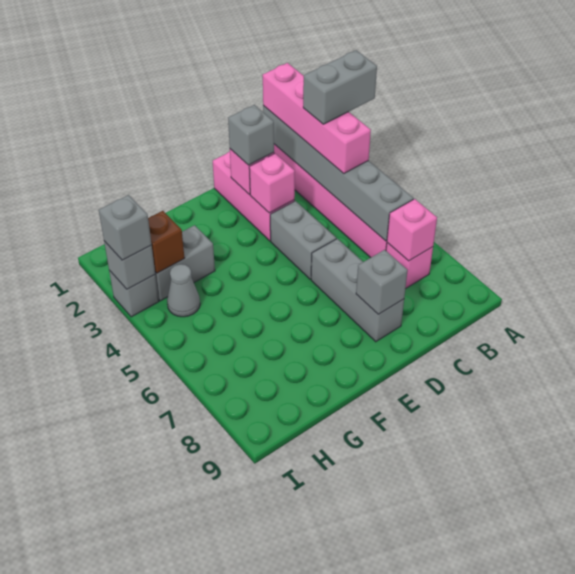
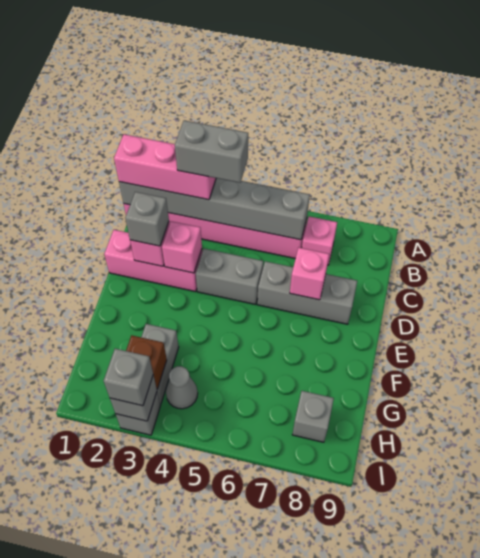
grey 1x2 brick [303,50,377,124] -> grey 1x2 brick turned to [175,120,248,183]
pink 1x4 brick [263,63,371,173] -> pink 1x3 brick [114,134,216,200]
pink 1x1 brick [387,199,437,261] -> pink 1x1 brick moved to [290,248,329,300]
grey 1x1 brick [356,250,408,314] -> grey 1x1 brick moved to [292,391,334,442]

